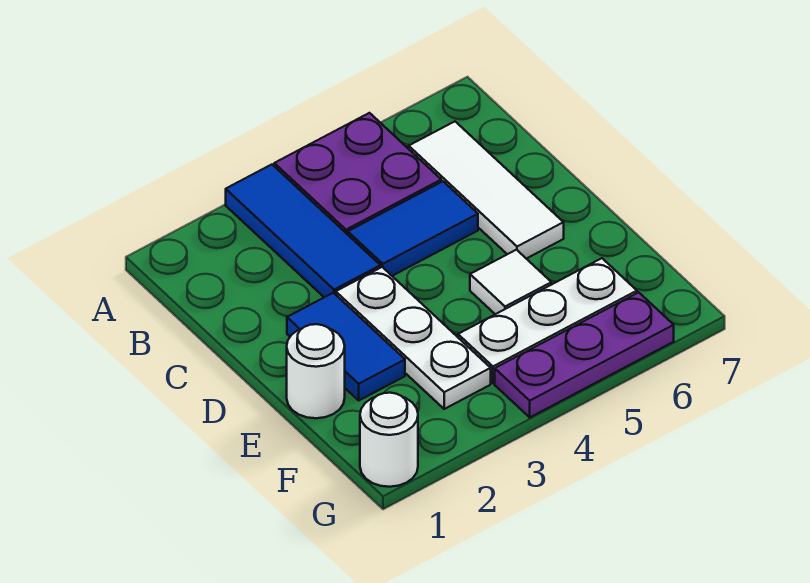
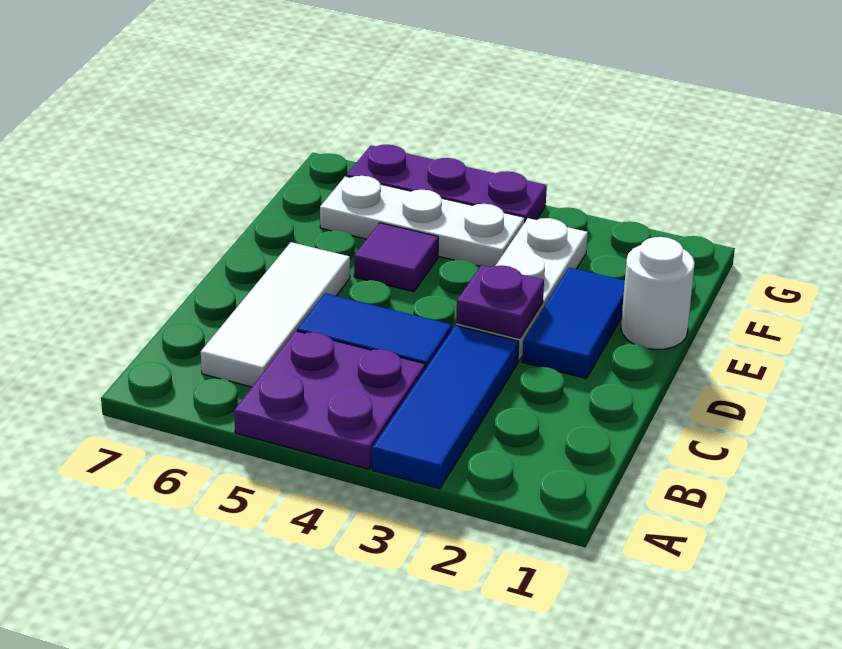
none -> purple 1x1 plate [456,265,544,338]
white 1x1 tile [470,250,551,314] -> purple 1x1 tile [354,223,438,292]
white 1x1 round brick [360,393,418,487] -> none

